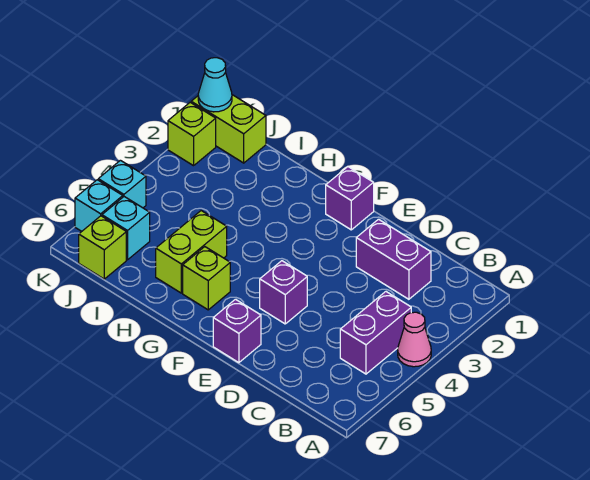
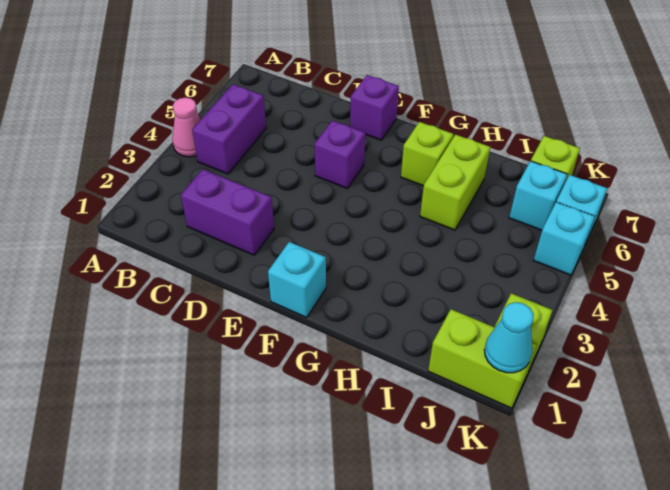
purple 1x1 brick [326,167,374,230] -> cyan 1x1 brick [268,242,326,317]

